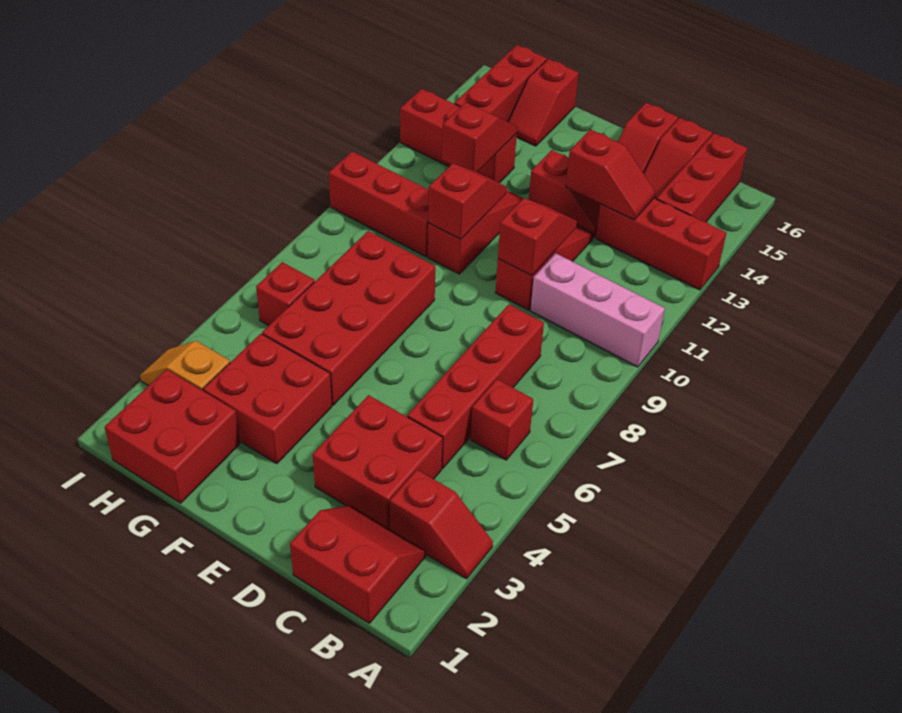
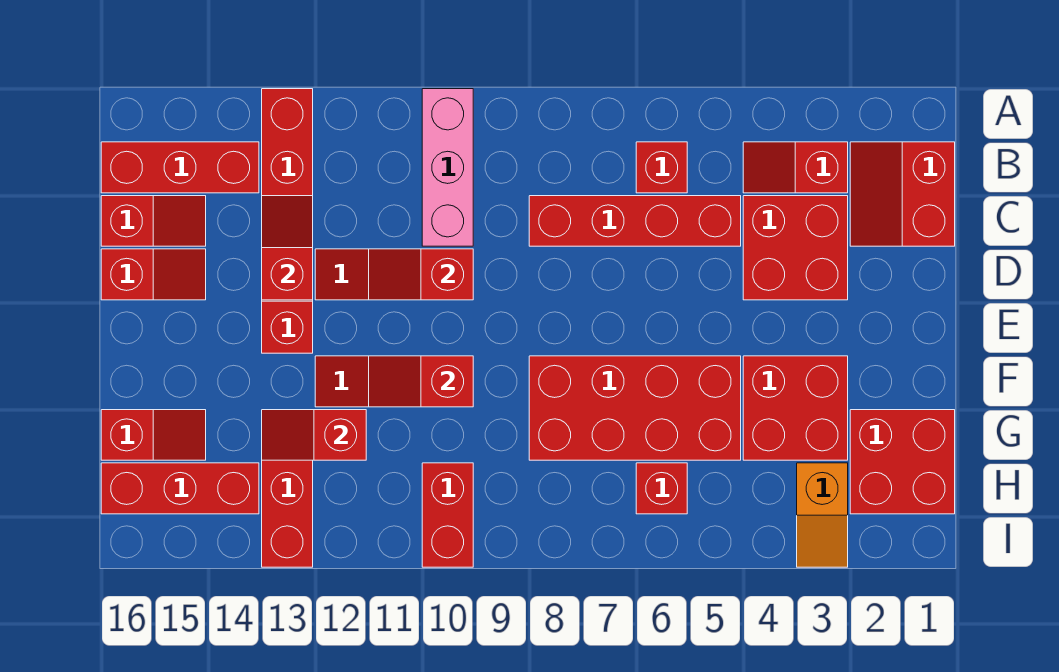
red 1x2 slope [390,470,493,579] -> red 1x2 slope turned to [743,142,848,193]
red 1x3 brick [329,151,429,257] -> red 1x2 brick [422,463,473,567]

